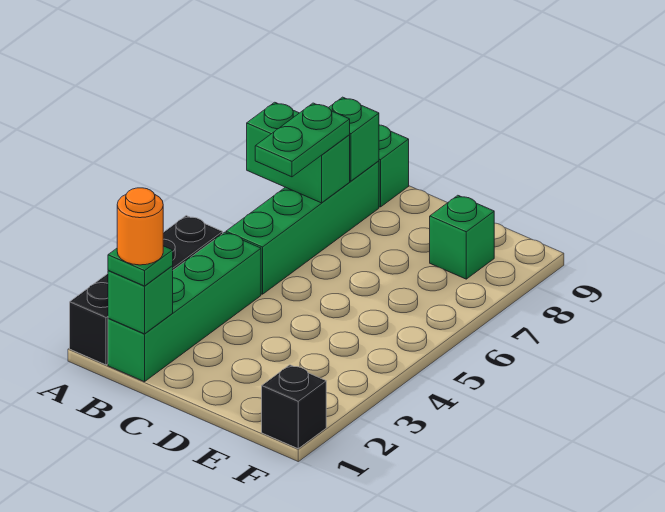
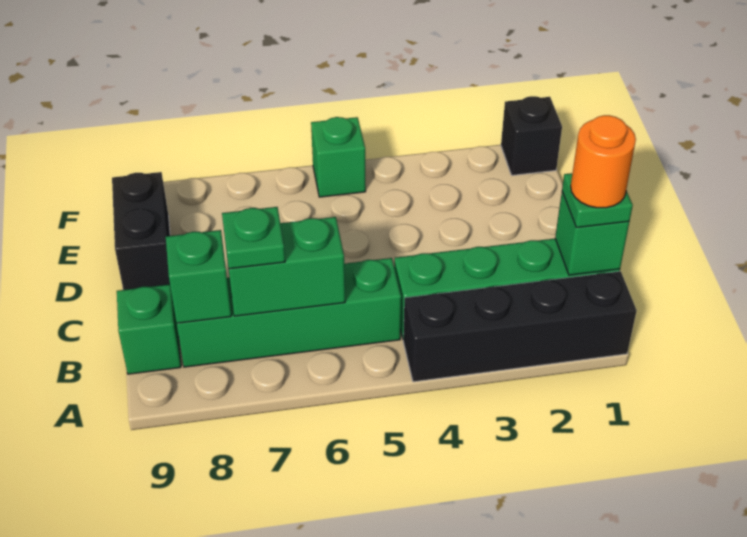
green 1x2 brick [247,102,350,203] -> green 1x2 brick turned to [226,217,345,316]
green 1x2 plate [255,103,350,177] -> green 1x1 plate [222,207,285,269]
none -> black 1x2 brick [112,172,170,290]
green 1x1 brick [430,195,494,279] -> green 1x1 brick moved to [311,117,366,197]

